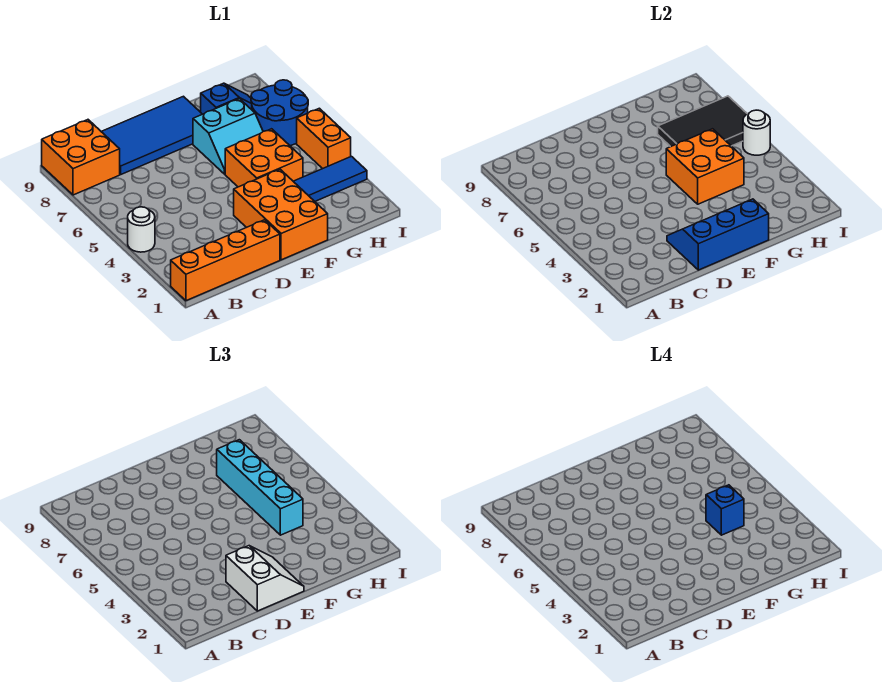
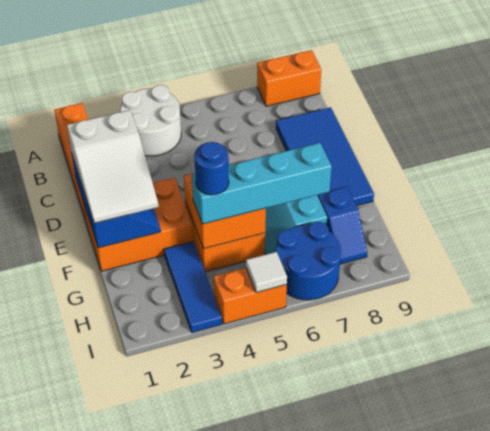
white 1x1 round brick [128,207,155,252] -> white 2x2 round brick [120,85,181,156]
orange 2x2 brick [42,120,120,195] -> orange 1x2 brick [257,50,321,106]
white 2x2 slope [226,546,304,611] -> white 2x3 slope [67,110,158,223]
blue 1x1 brick [706,485,744,535] -> blue 1x1 round brick [194,142,229,195]
black 2x3 tile [658,96,747,147] -> none
white 1x1 round brick [743,110,770,155] -> white 1x1 tile [246,252,287,293]

